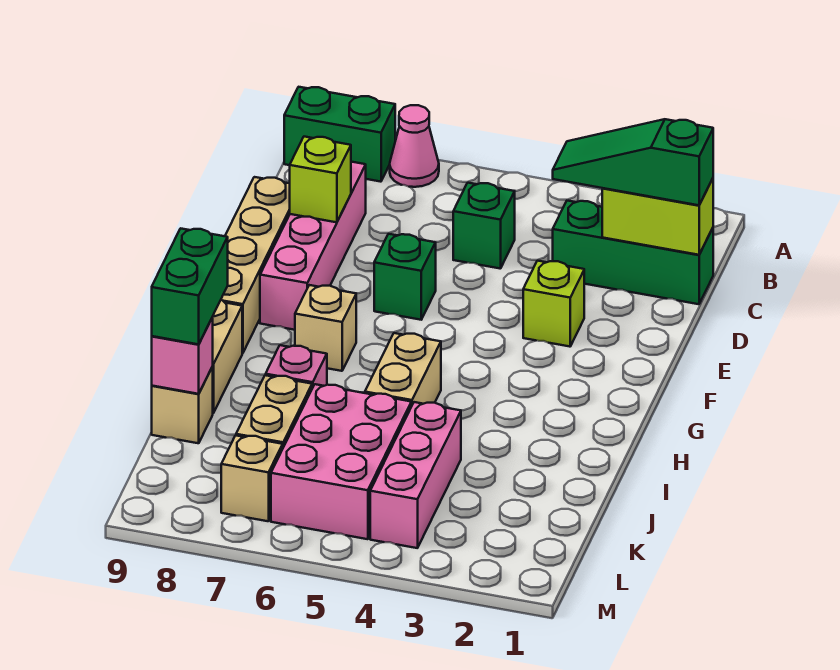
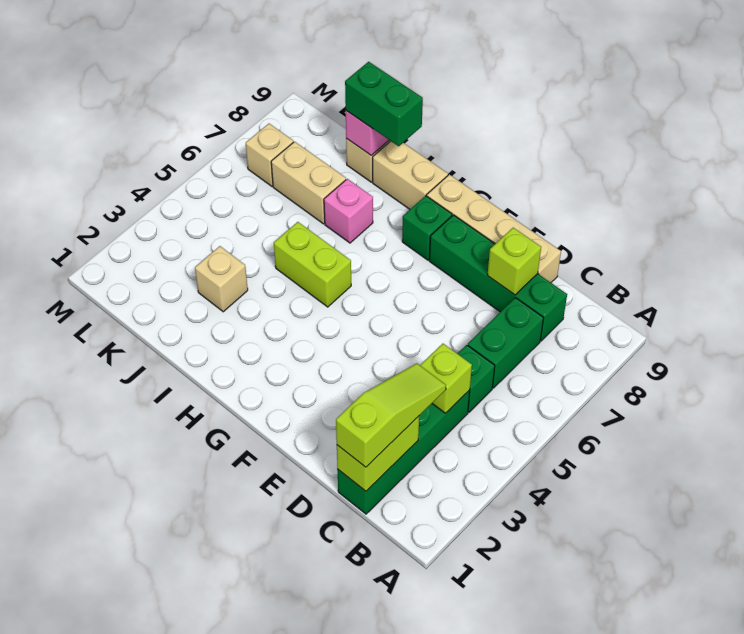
pink 1x1 cone [390,105,439,187] -> none
green 1x2 brick [284,87,395,182] -> green 1x2 brick moved to [468,298,543,388]
green 1x3 brick [553,201,713,304] -> green 1x4 brick [337,390,470,514]
green 1x3 slope [553,119,713,205] -> lime 1x3 slope [336,363,446,467]
pink 1x4 brick [260,162,366,330] -> green 1x4 brick [429,215,567,341]
lime 1x1 brick [523,261,584,347] -> lime 1x1 brick moved to [420,344,472,413]
green 1x1 brick [374,234,436,320] -> green 1x1 brick moved to [402,196,452,260]
tan 1x1 brick [295,285,356,371] -> tan 1x1 brick moved to [195,246,248,312]
tan 1x2 brick [365,333,441,406] -> lime 1x2 brick [274,222,351,307]
pink 1x3 brick [370,402,461,548] -> none
pink 2x3 brick [271,384,411,539] -> none

